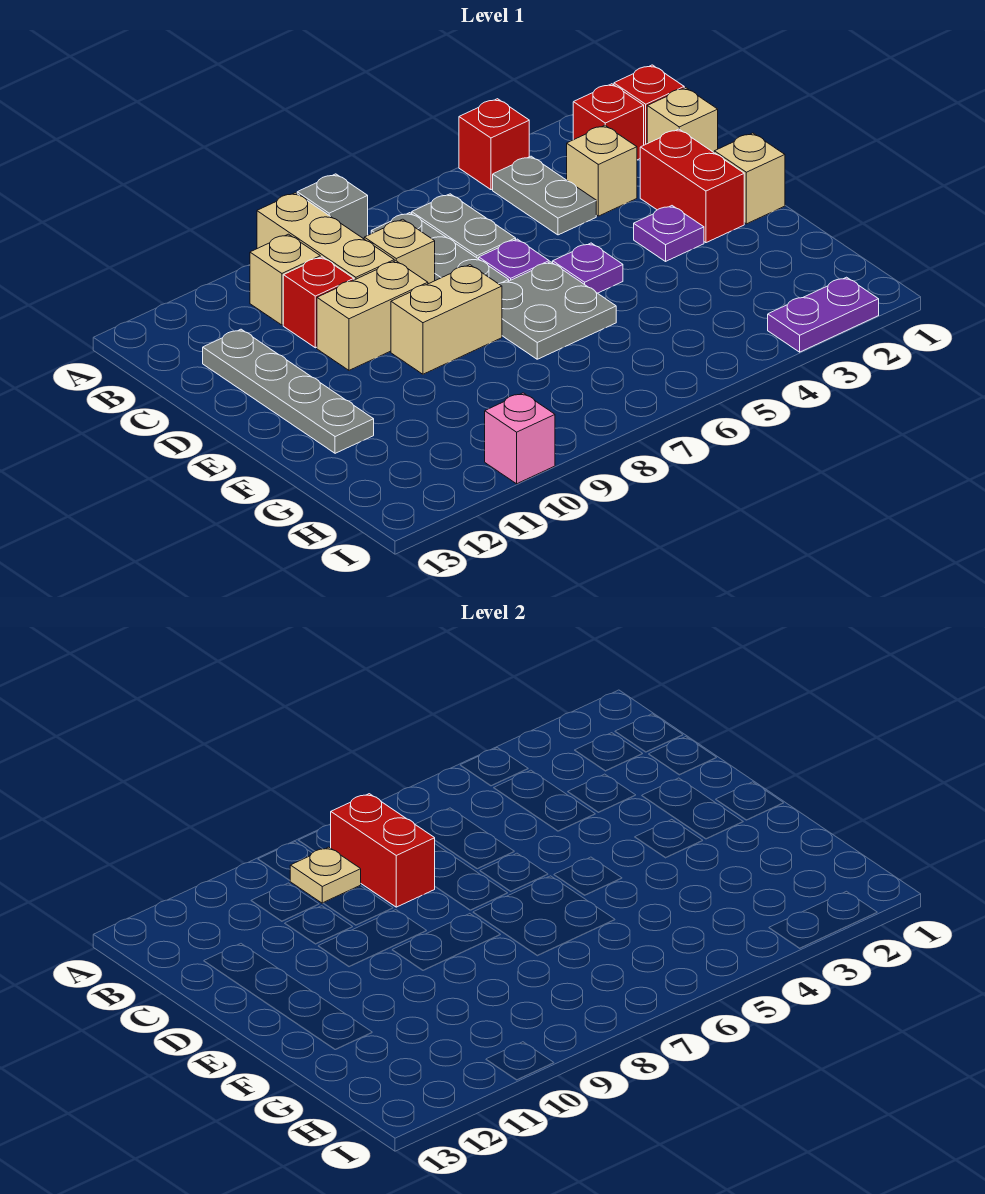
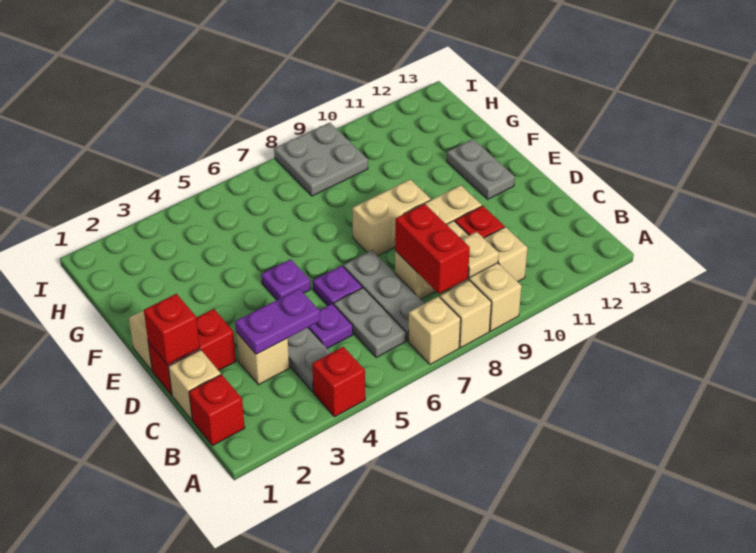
none -> tan 1x1 brick [408,296,461,364]
grey 1x1 brick [297,174,368,239] -> tan 1x1 brick [440,280,491,348]
red 1x1 brick [573,84,644,160] -> red 1x1 brick moved to [144,294,200,365]
grey 1x4 plate [203,329,374,453] -> grey 1x2 plate [447,139,515,199]
red 1x2 brick [640,129,744,243] -> red 1x2 brick turned to [148,309,236,395]
purple 1x1 plate [634,206,704,261] -> purple 1x1 plate moved to [308,304,353,348]
grey 2x2 plate [499,262,616,359] -> grey 2x2 plate moved to [274,123,368,196]
purple 1x2 plate [768,277,879,352] -> purple 1x2 plate moved to [235,289,320,354]
pink 1x1 brick [485,393,555,484] -> none

